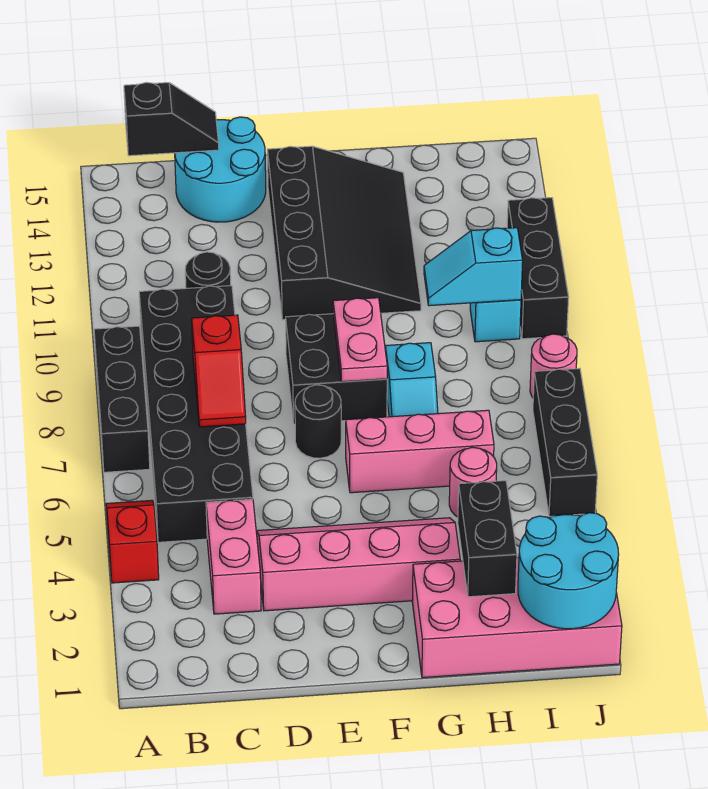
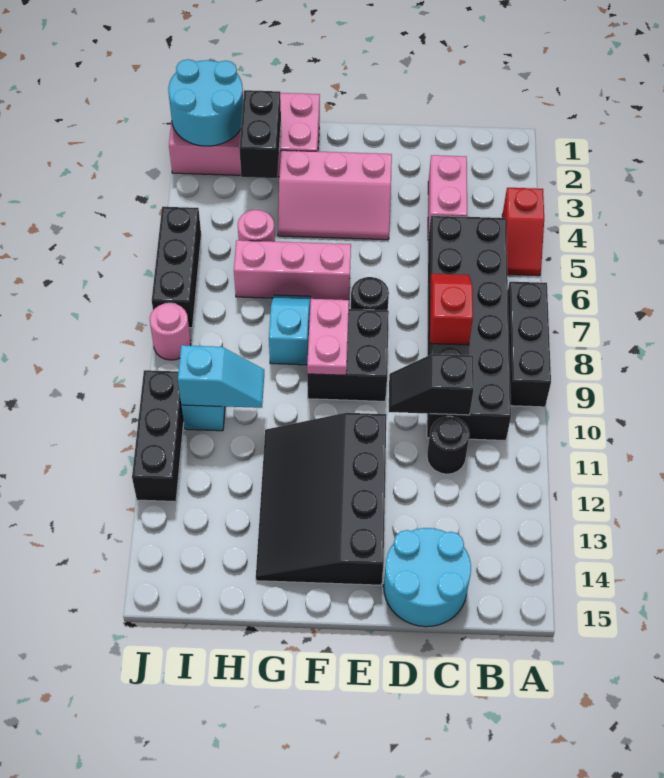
black 1x2 slope [124,82,219,156] -> black 1x2 slope moved to [389,354,474,415]
pink 2x4 slope [256,518,460,611] -> pink 2x3 slope [278,150,392,240]

